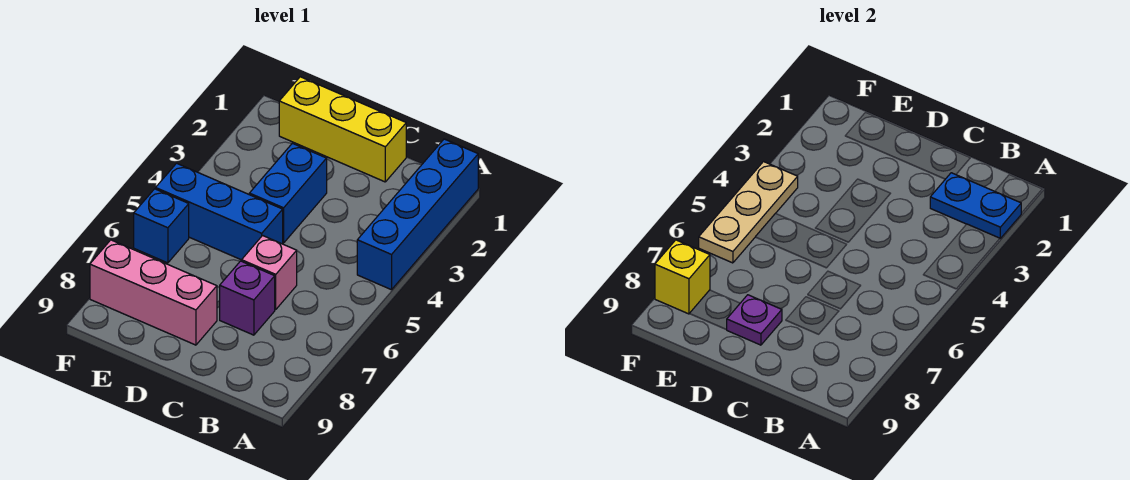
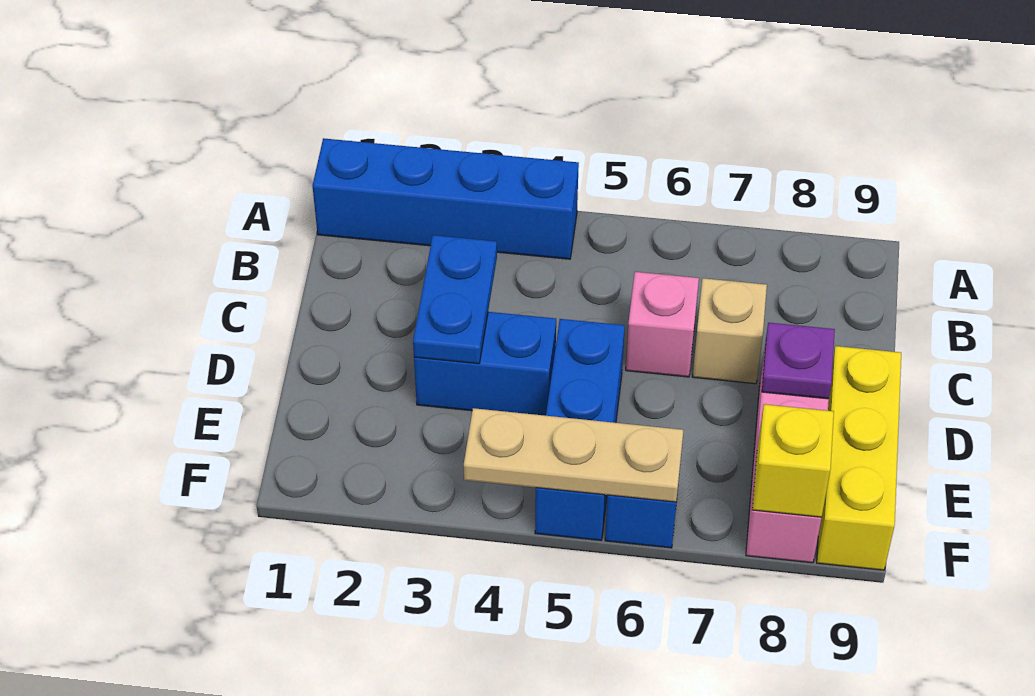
blue 1x2 plate [930,173,1021,238] -> blue 1x2 plate moved to [413,235,497,364]
yellow 1x3 brick [279,77,406,182] -> yellow 1x3 brick moved to [817,346,901,570]
purple 1x1 brick [220,261,275,335] -> tan 1x1 brick [693,278,767,384]

